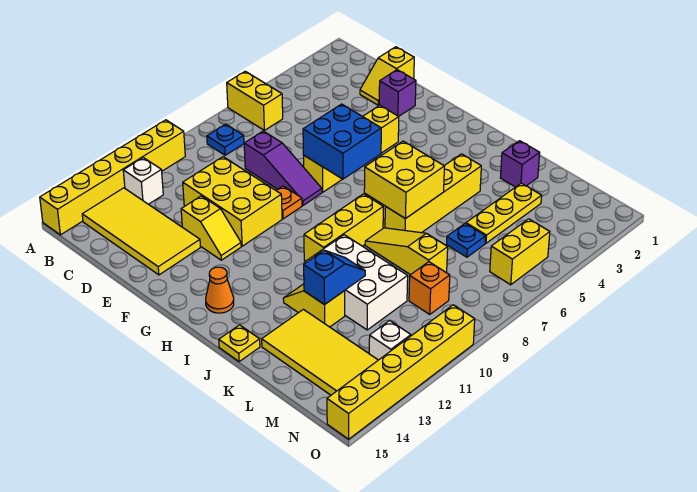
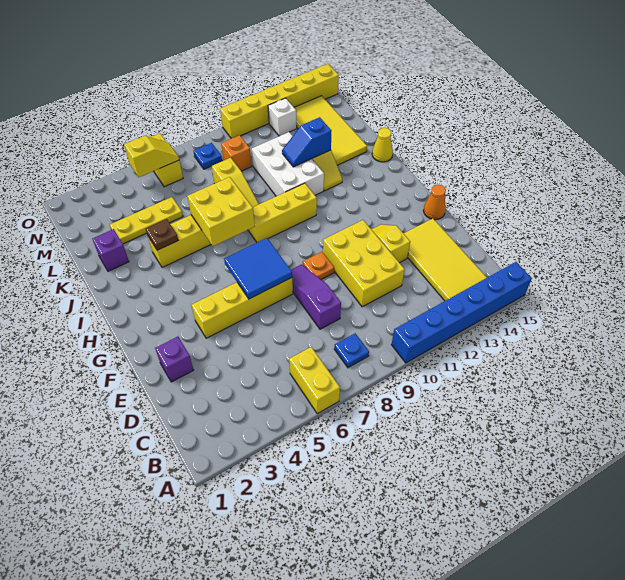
yellow 1x6 brick [40,120,185,235] -> blue 1x6 brick [391,262,532,363]
white 1x1 brick [123,158,163,204] -> none
yellow 1x2 slope [360,47,414,105] -> yellow 1x2 slope moved to [124,136,179,177]
blue 2x2 brick [303,104,381,179] -> blue 2x2 tile [224,238,292,299]
orange 1x1 cone [206,267,234,313] -> orange 1x1 cone moved to [423,185,446,220]
none -> brown 1x1 plate [146,219,178,250]
yellow 1x1 plate [219,325,260,362] -> yellow 1x1 cone [372,128,393,162]
blue 1x1 plate [447,223,486,257] -> blue 1x1 plate moved to [194,143,222,169]
yellow 1x2 brick [490,219,550,285] -> yellow 1x2 brick turned to [151,134,183,187]

